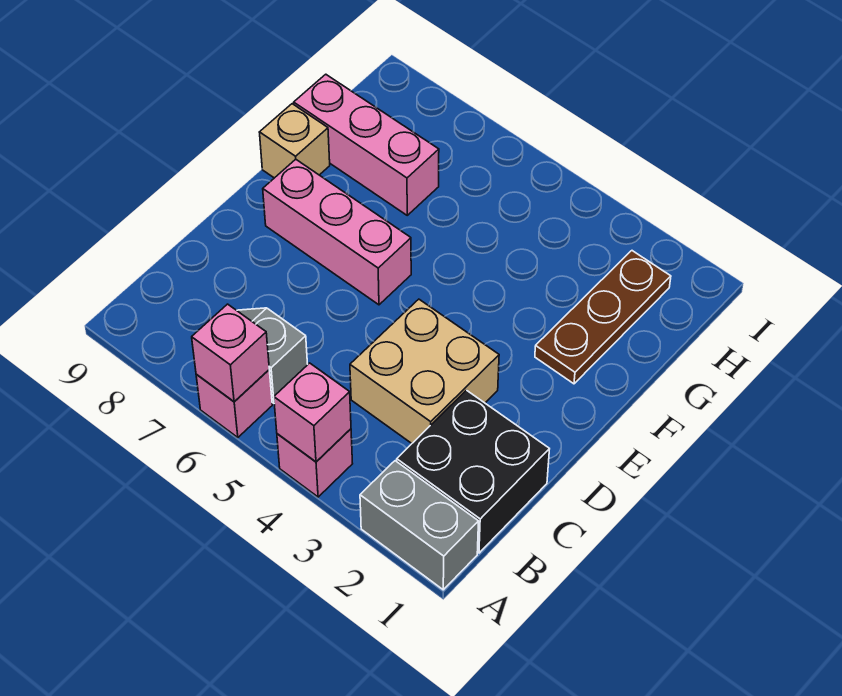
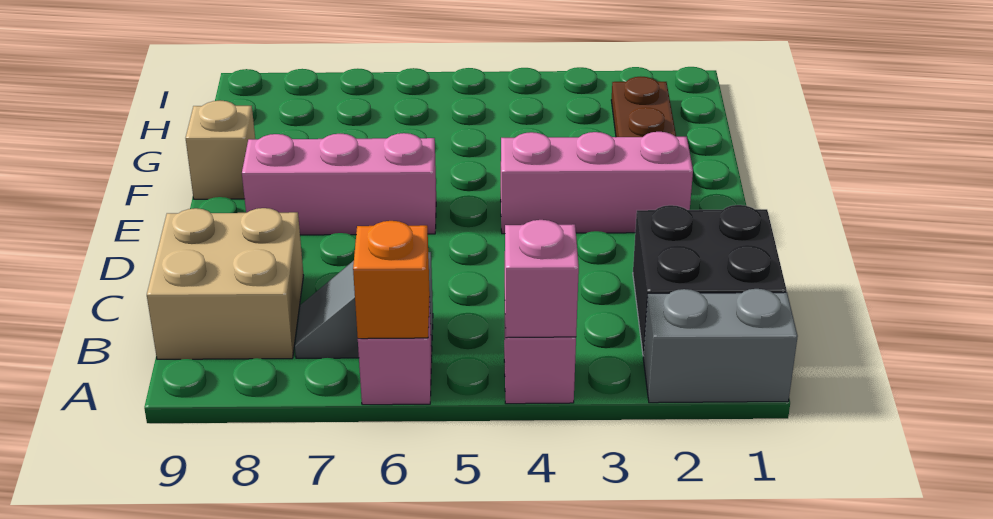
pink 1x1 brick [192,304,269,402] -> orange 1x1 brick [353,221,430,339]
tan 2x2 brick [350,299,499,443] -> tan 2x2 brick moved to [147,208,304,359]
pink 1x3 brick [294,74,439,215] -> pink 1x3 brick moved to [501,132,693,234]

